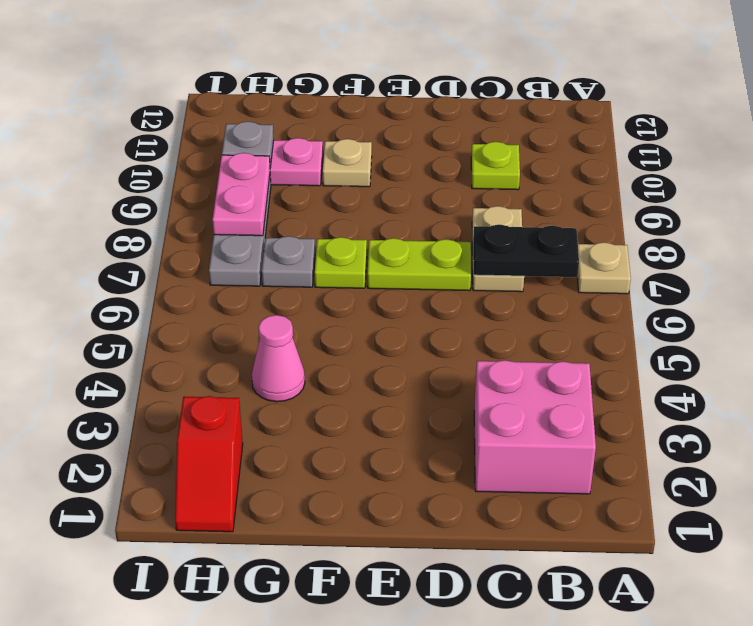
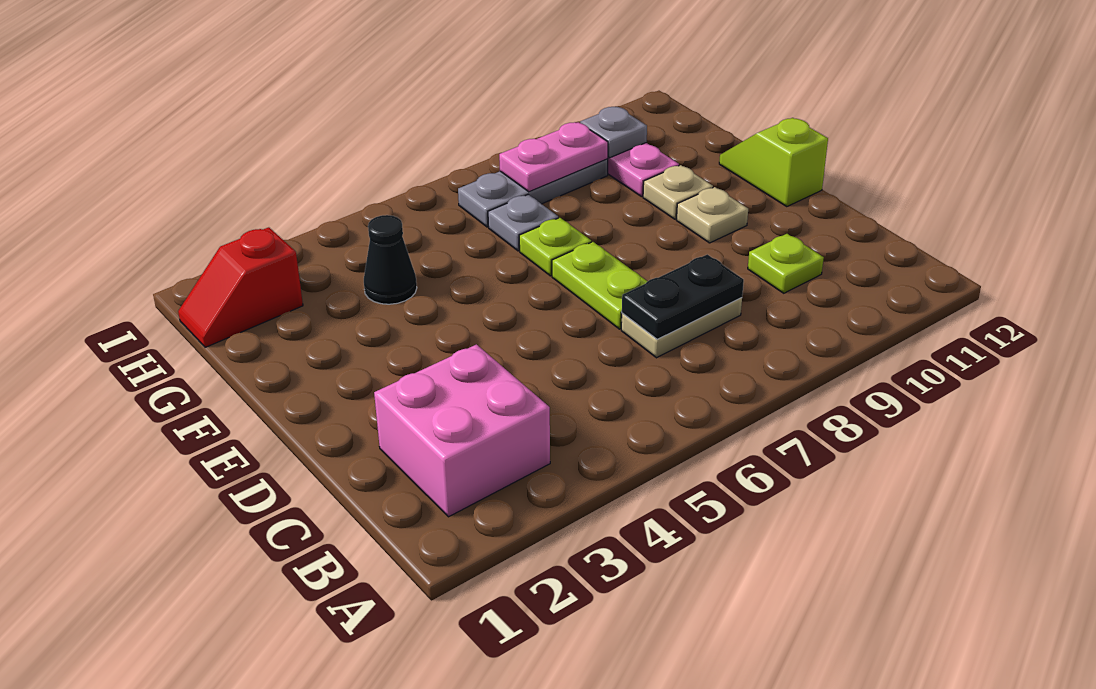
tan 1x1 plate [577,242,631,294] -> tan 1x1 plate moved to [677,187,748,243]
black 1x2 plate [473,224,579,277] -> black 1x2 plate turned to [622,254,744,339]
none -> lime 1x2 slope [719,118,828,207]
pink 1x1 cone [252,315,305,402] -> black 1x1 cone [364,215,417,304]

